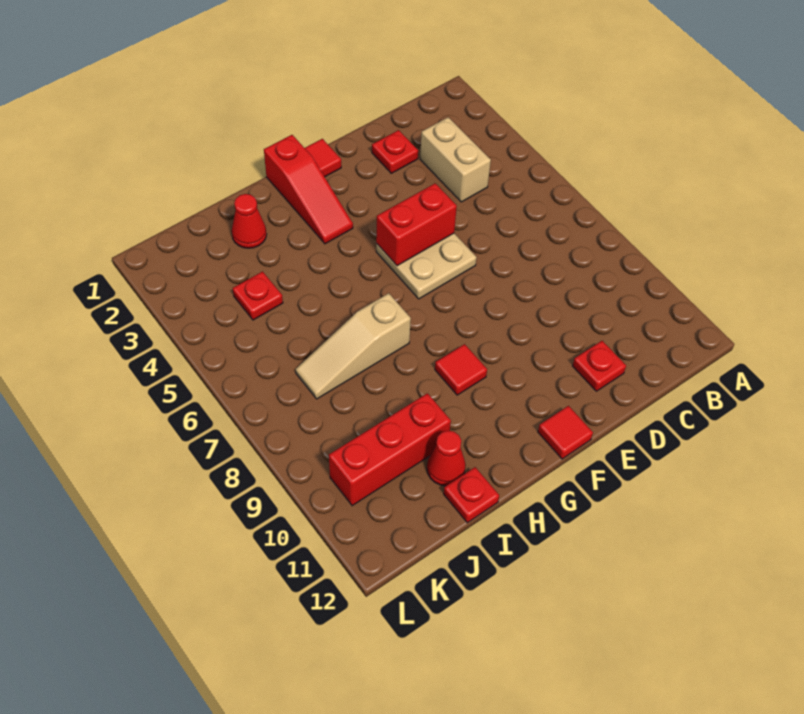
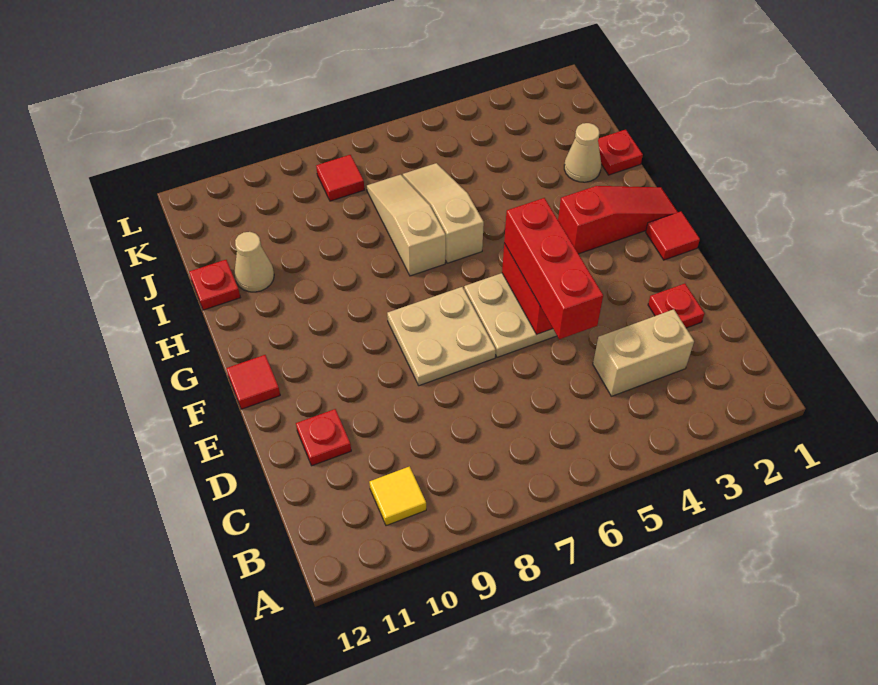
none -> yellow 1x1 tile [369,466,426,526]
none -> tan 2x2 plate [387,287,496,386]
red 1x3 slope [264,135,353,244] -> red 1x3 slope turned to [558,186,678,254]
red 1x1 tile [435,344,487,395] -> red 1x1 tile moved to [316,155,364,201]
none -> tan 1x3 slope [403,163,484,263]
red 1x1 cone [232,194,267,248] -> tan 1x1 cone [564,123,601,182]
red 1x3 brick [329,393,451,506] -> red 1x3 brick moved to [504,198,603,339]
red 1x1 cone [427,431,466,486] -> tan 1x1 cone [234,232,274,292]
red 1x1 plate [233,272,283,320] -> red 1x1 plate moved to [598,130,643,175]

